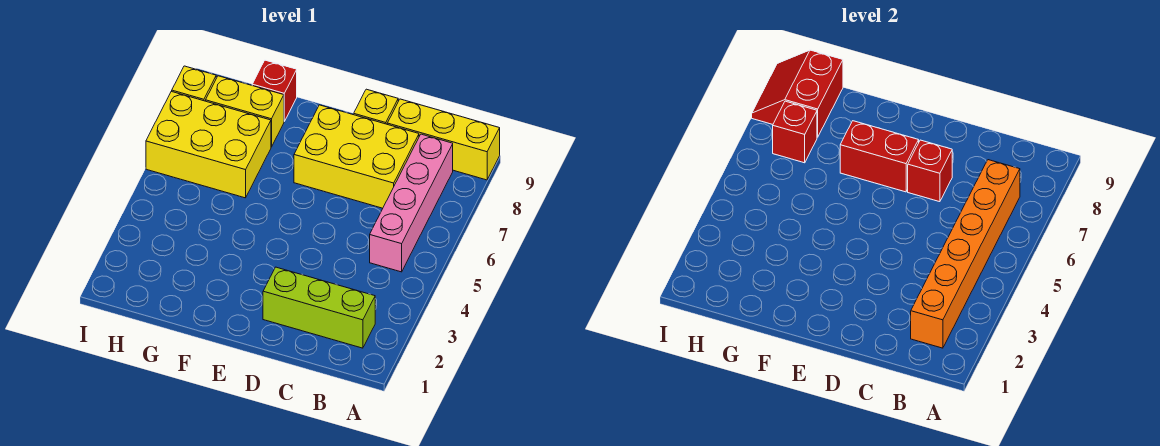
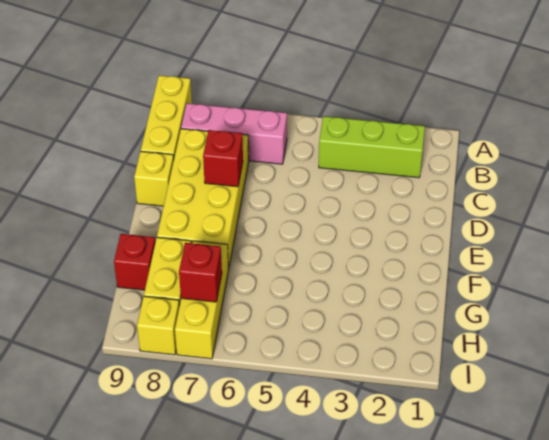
lime 1x3 brick [263,267,375,348] -> lime 1x3 brick turned to [319,116,425,178]
orange 1x6 brick [911,160,1020,348] -> none
pink 1x4 brick [370,134,453,272] -> pink 1x3 brick [181,103,287,164]
yellow 2x3 brick [294,105,419,208] -> yellow 2x4 brick [157,129,249,269]
red 1x2 brick [840,121,919,192] -> none
yellow 2x3 brick [146,91,271,198] -> yellow 1x3 brick [175,241,229,359]
red 2x2 slope [752,50,843,137] -> none

